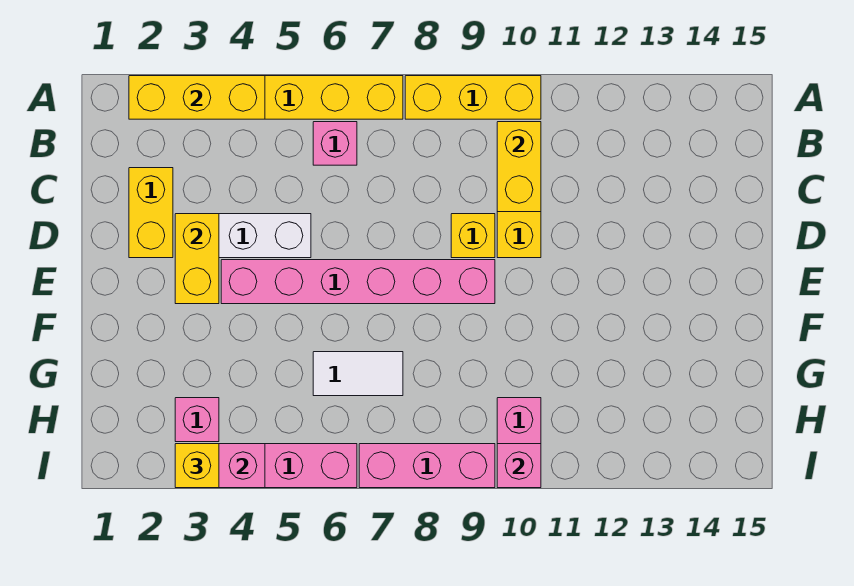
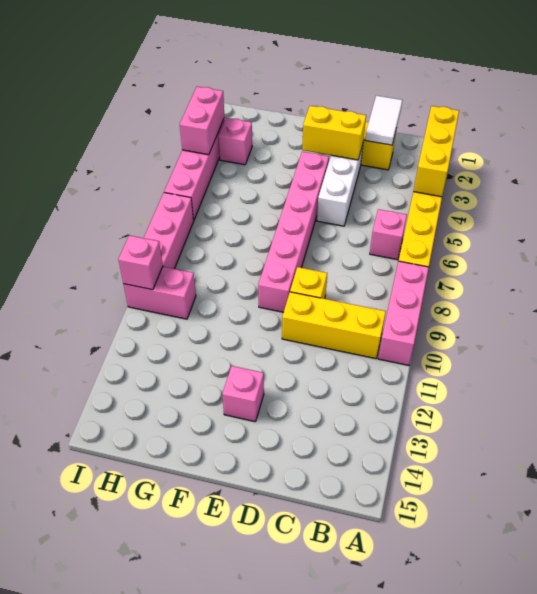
yellow 1x3 brick [405,76,541,119] -> pink 1x3 brick [378,261,429,365]
yellow 1x2 brick [497,122,541,212] -> none
none -> pink 1x1 brick [222,366,264,422]
white 1x2 tile [313,352,403,396] -> white 1x2 tile moved to [365,96,402,145]
yellow 1x1 brick [175,444,219,488] -> none

